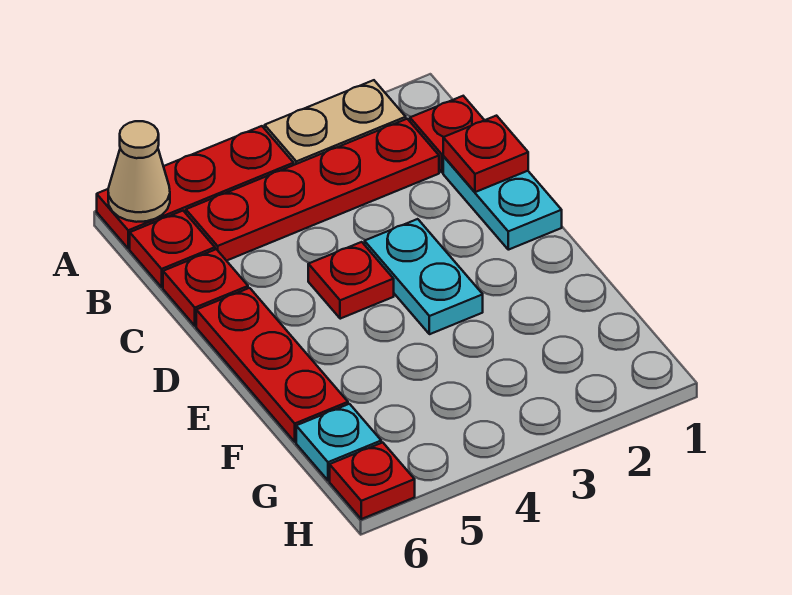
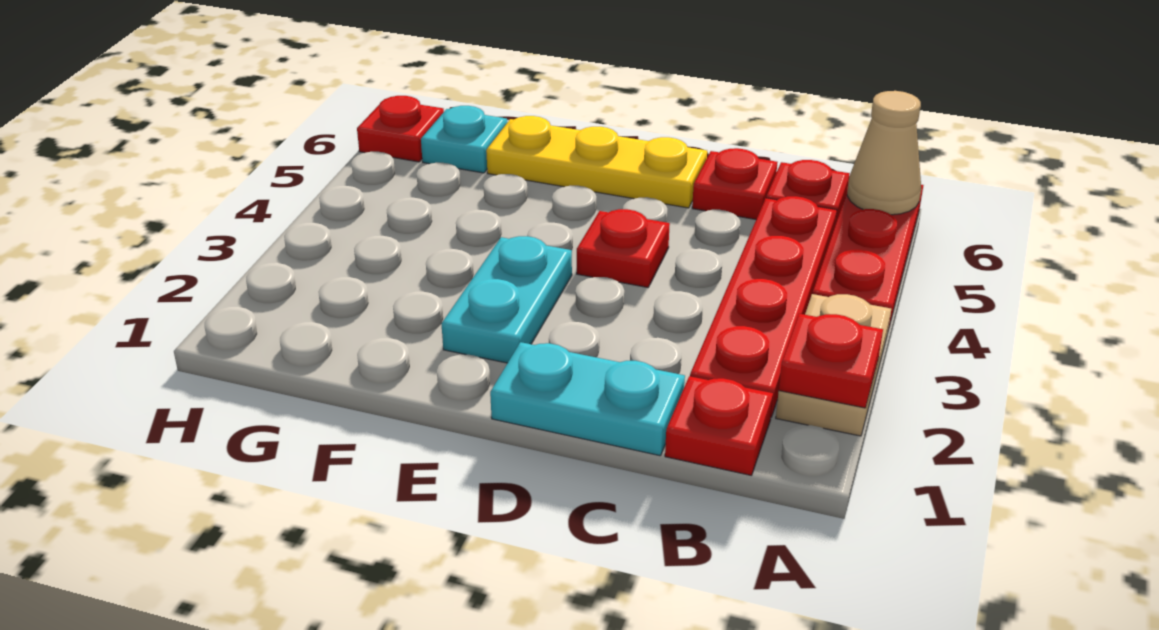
red 1x1 plate [443,116,528,192] -> red 1x1 plate moved to [779,314,883,408]
cyan 1x2 plate [365,219,483,334] -> cyan 1x2 plate turned to [442,236,572,363]
red 1x3 plate [196,288,348,442] -> yellow 1x3 plate [486,116,707,208]

